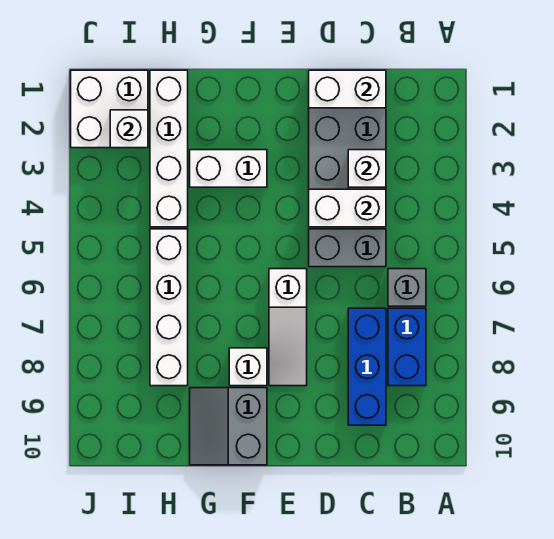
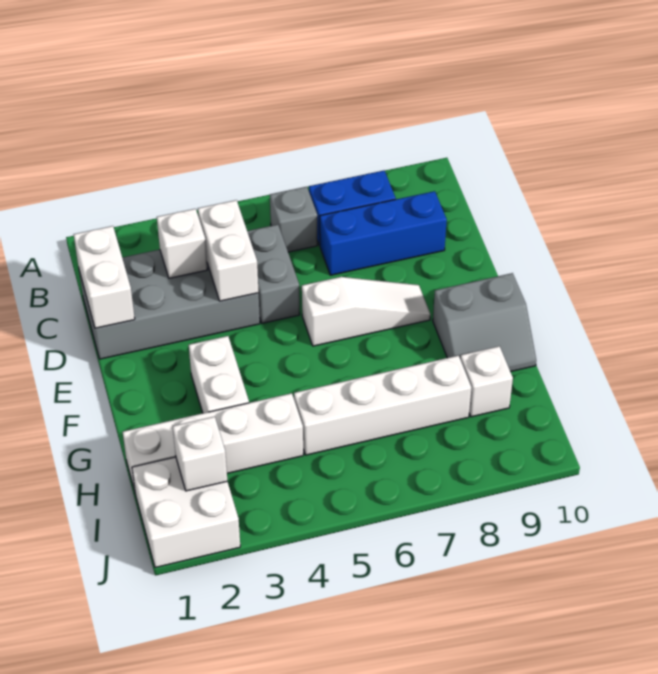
white 1x1 brick [229,348,267,386] -> white 1x1 brick moved to [460,346,513,417]

